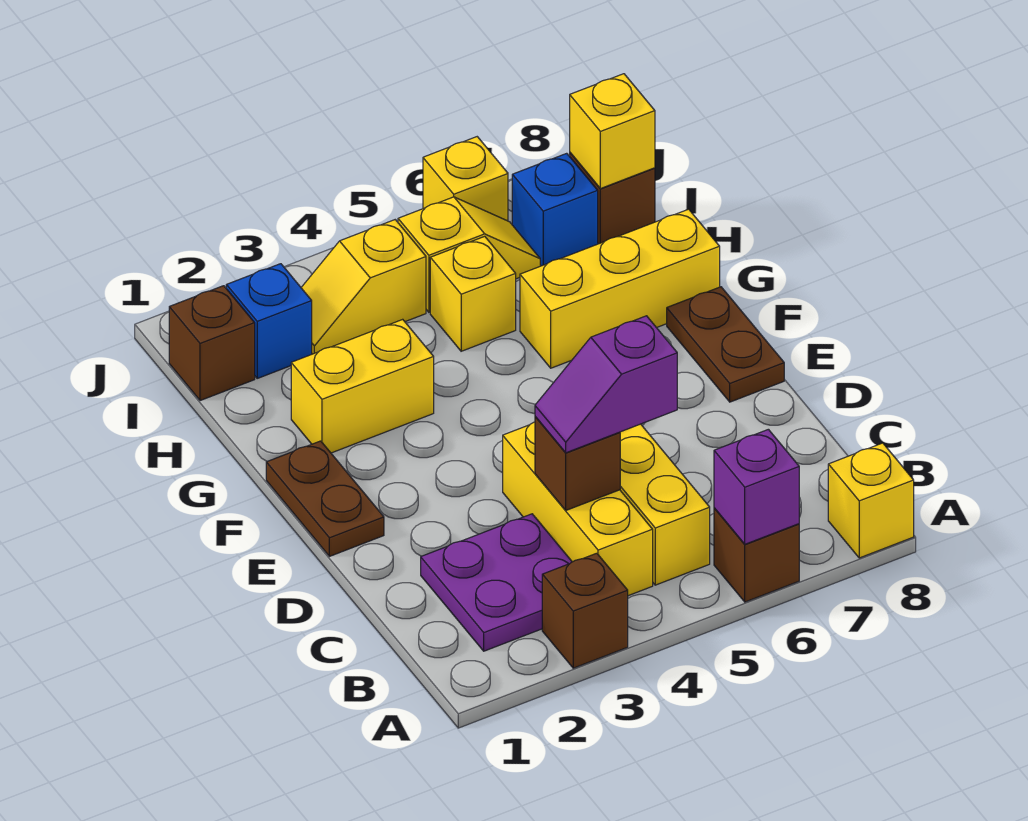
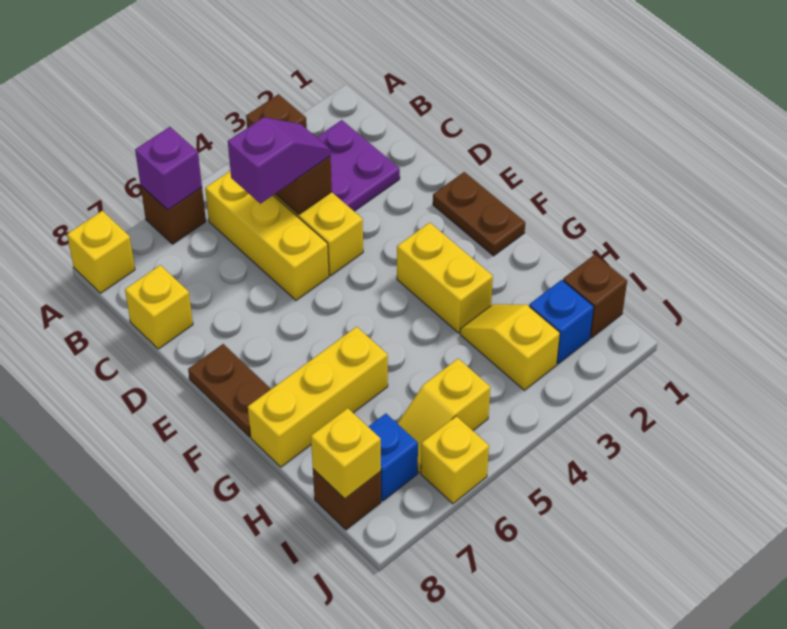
yellow 1x2 brick [291,319,434,453] -> yellow 1x2 brick turned to [397,223,493,333]
yellow 1x1 brick [430,236,516,351] -> yellow 1x1 brick moved to [125,265,193,349]
yellow 1x2 slope [301,220,426,354] -> yellow 1x2 slope turned to [460,304,560,390]

